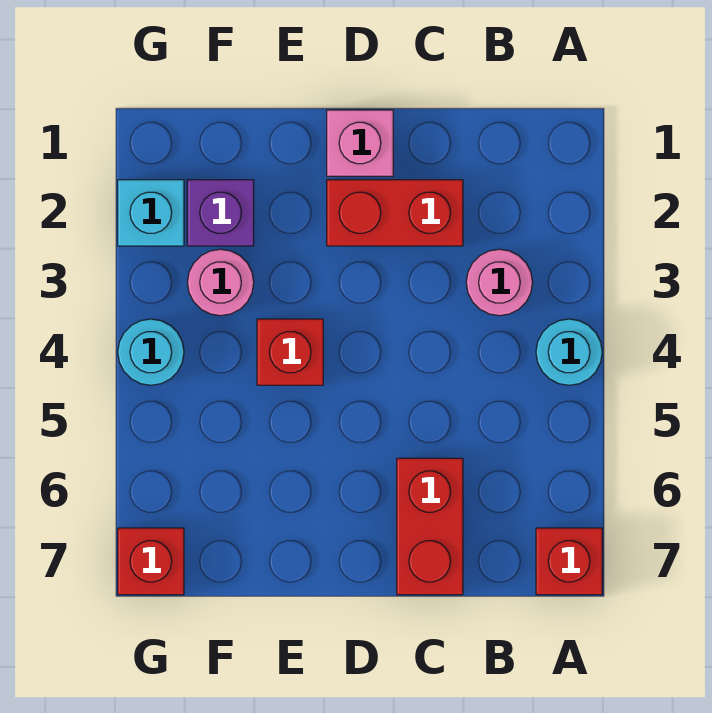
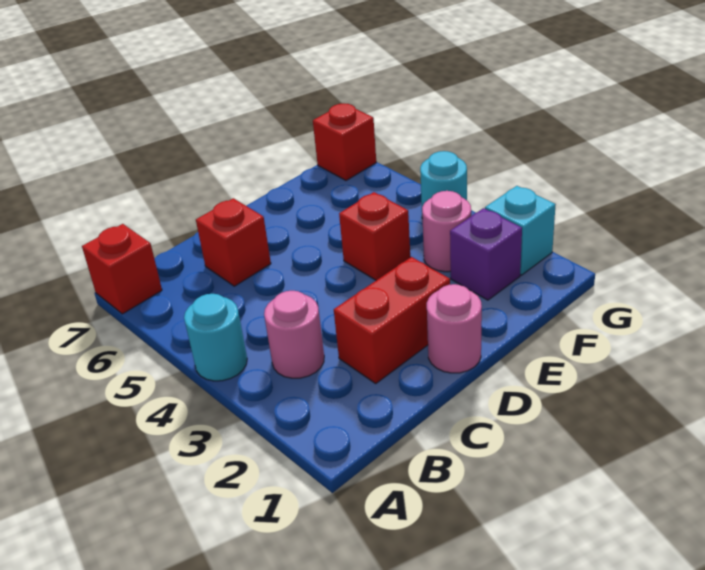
red 1x2 brick [397,458,463,595] -> red 1x1 brick [196,198,271,286]
pink 1x1 brick [327,110,393,176] -> pink 1x1 round brick [427,284,482,373]

